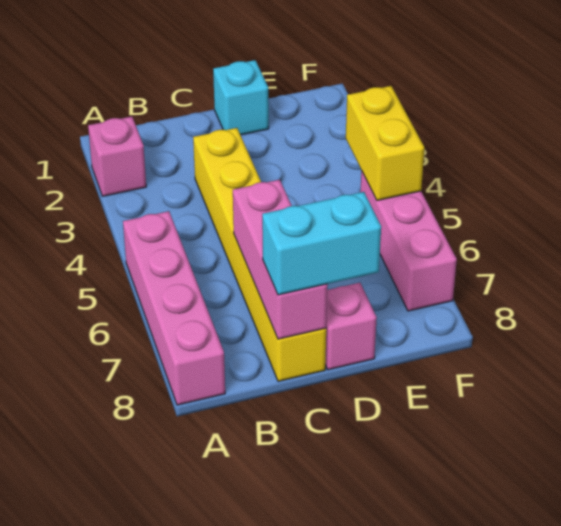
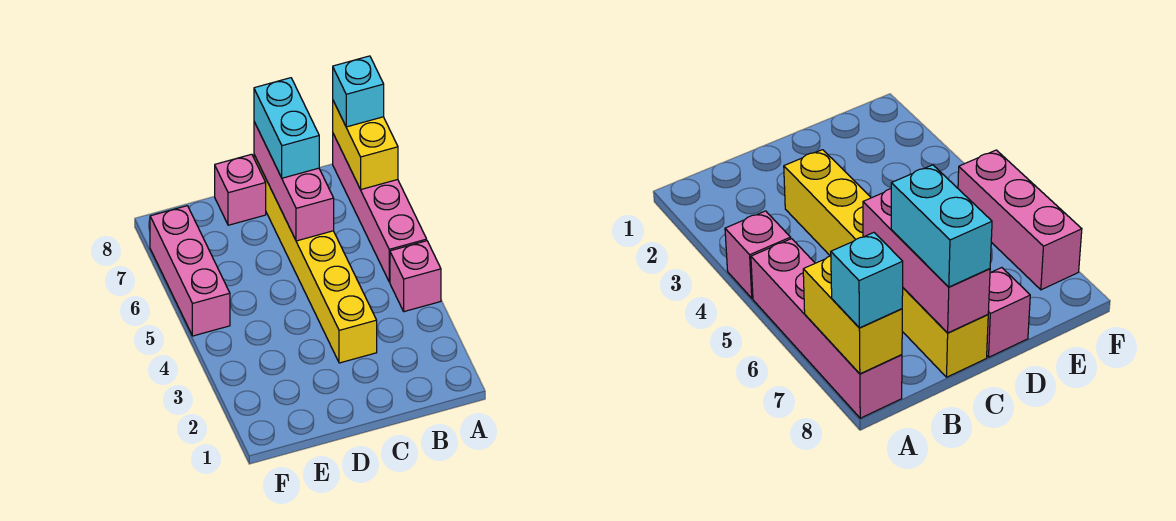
pink 1x1 brick [88,116,146,196] -> pink 1x1 brick moved to [390,241,441,312]
cyan 1x2 brick [262,192,381,295] -> cyan 1x2 brick turned to [254,78,319,178]
cyan 1x1 brick [213,60,269,135] -> cyan 1x1 brick moved to [333,56,384,127]
yellow 1x2 brick [346,86,424,200] -> yellow 1x2 brick moved to [333,101,398,189]

